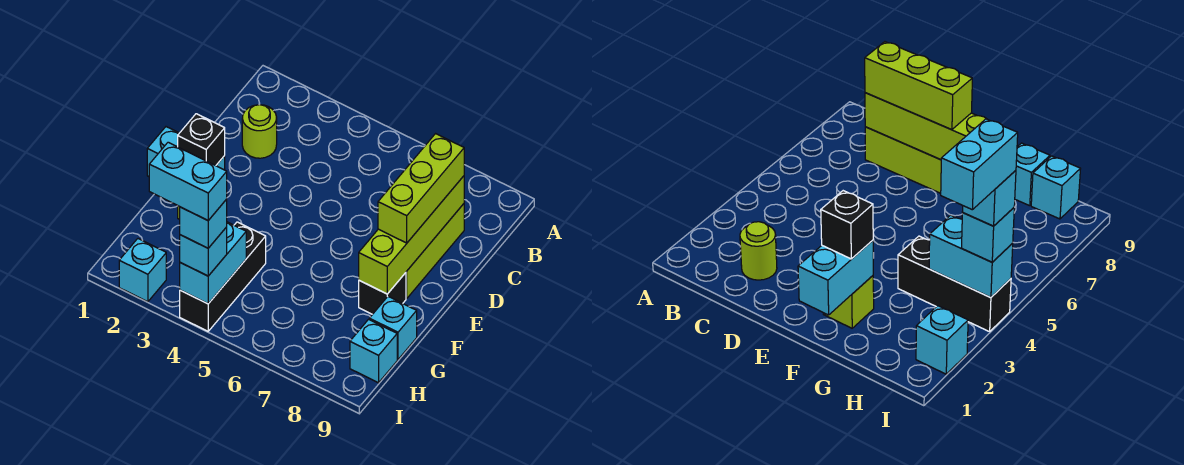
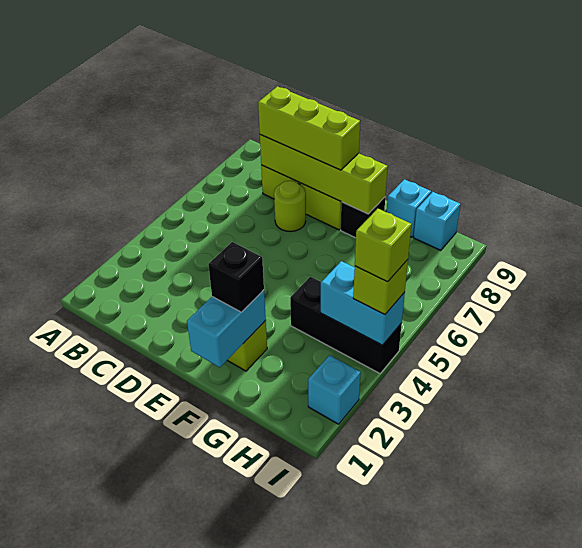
lime 1x1 round brick [242,105,277,158] -> lime 1x1 round brick moved to [274,180,306,232]
cyan 1x2 brick [149,142,227,220] -> none
cyan 1x1 brick [180,227,227,276] -> lime 1x1 brick [353,260,408,315]
cyan 1x1 brick [180,199,227,248] -> lime 1x1 brick [355,209,412,282]

